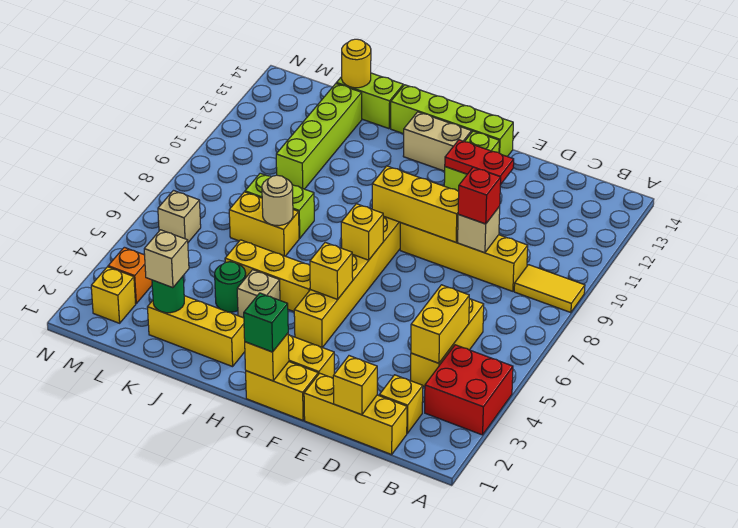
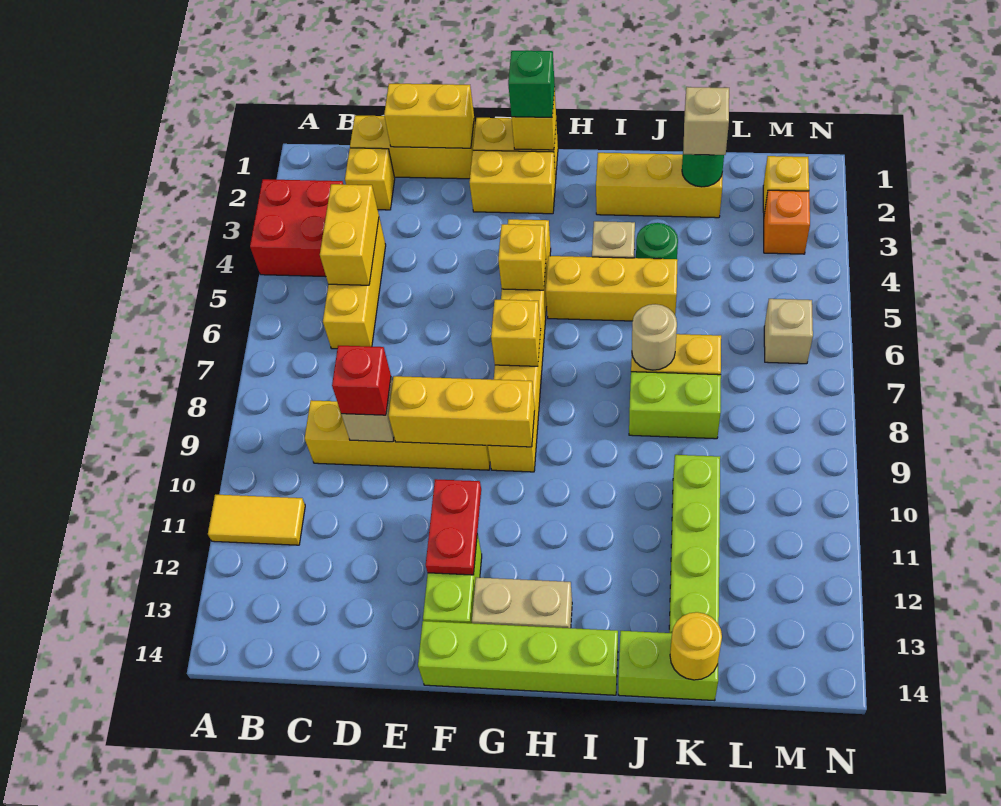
yellow 1x2 tile [514,265,585,313] -> yellow 1x2 tile moved to [208,495,305,545]
yellow 1x1 brick [333,356,377,415] -> yellow 1x2 brick [384,84,474,148]
red 1x2 plate [445,140,514,185] -> red 1x2 plate turned to [426,479,481,575]

